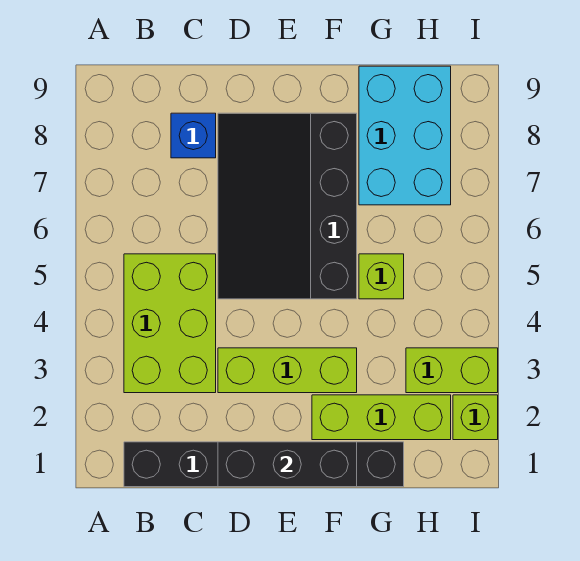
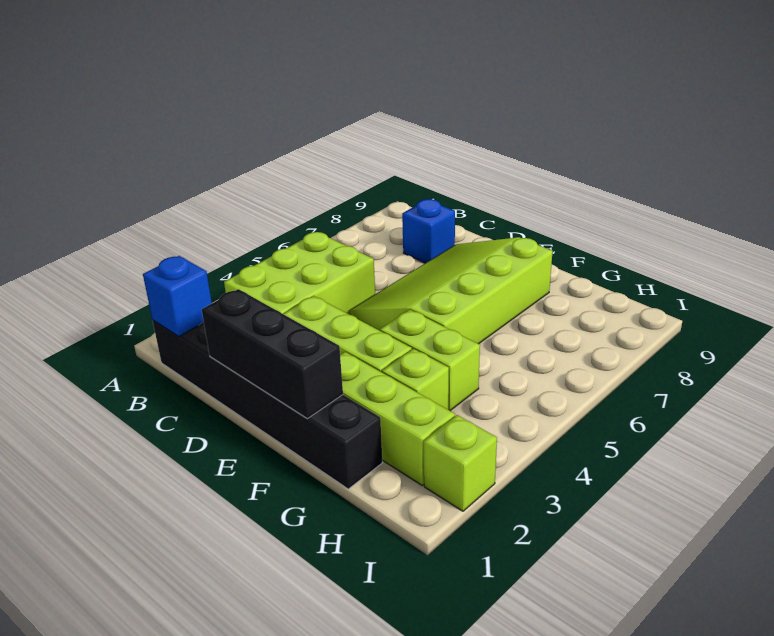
none -> blue 1x1 brick [143,256,212,336]
black 3x4 slope [218,113,357,299] -> lime 3x4 slope [349,237,553,344]
lime 1x1 brick [359,254,404,299] -> lime 1x1 brick moved to [382,349,449,409]
cyan 2x3 brick [359,66,451,205] -> none
lime 1x2 brick [406,348,498,393] -> lime 1x2 brick moved to [380,310,480,411]

